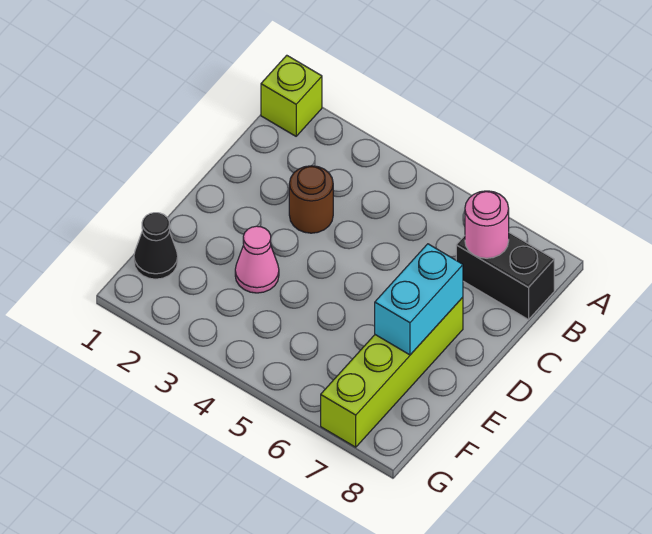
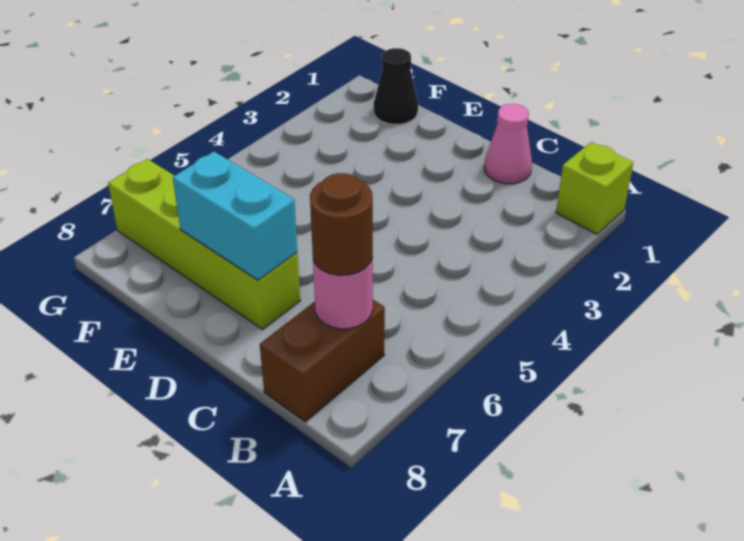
black 1x2 brick [456,233,554,320] -> brown 1x2 brick [260,300,385,422]
brown 1x1 round brick [289,166,333,233] -> brown 1x1 round brick moved to [310,173,373,275]
pink 1x1 cone [235,226,279,293] -> pink 1x1 cone moved to [484,104,532,184]

